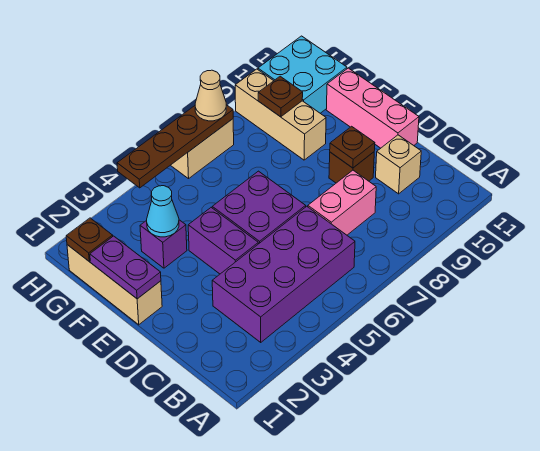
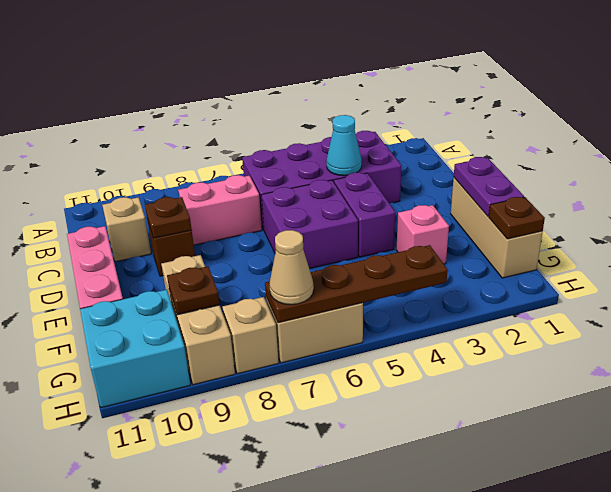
purple 1x1 brick [140,220,187,268] -> pink 1x1 brick [397,205,449,264]
cyan 1x1 cone [147,186,179,237] -> cyan 1x1 cone moved to [326,115,362,176]
none -> tan 1x1 brick [222,297,279,374]

